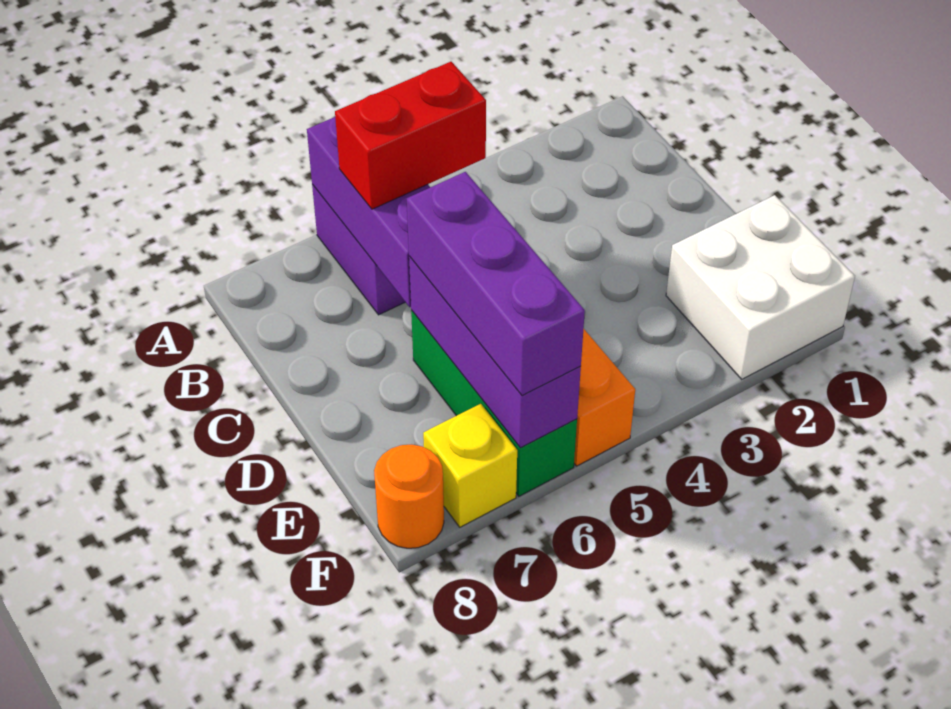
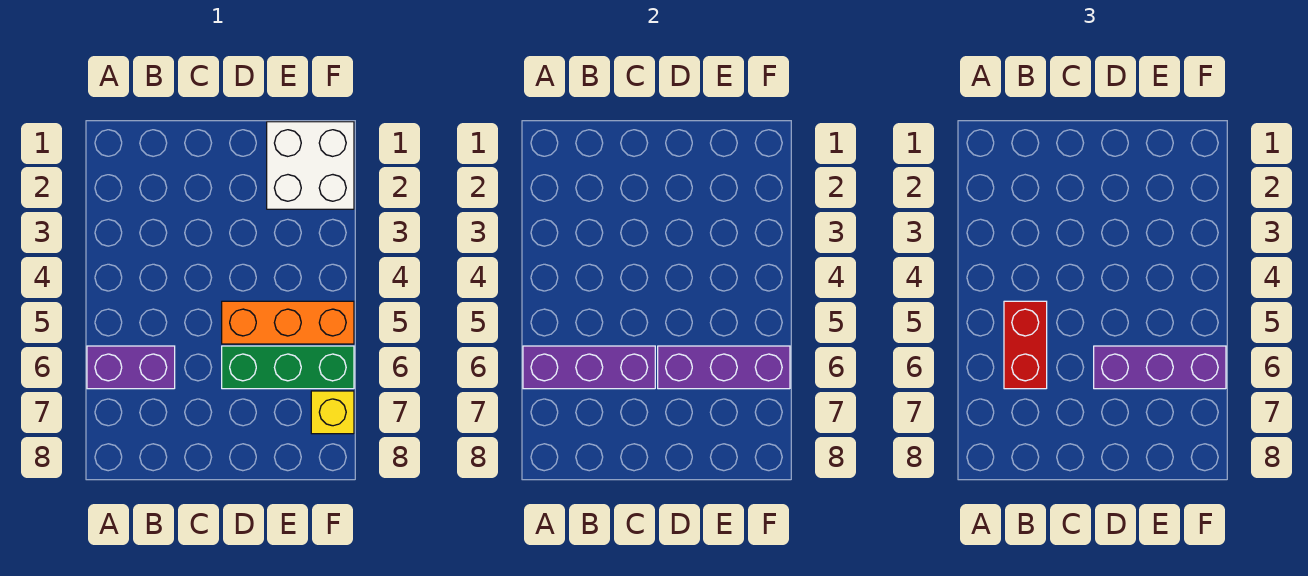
orange 1x1 round brick [374,445,444,548] -> none

